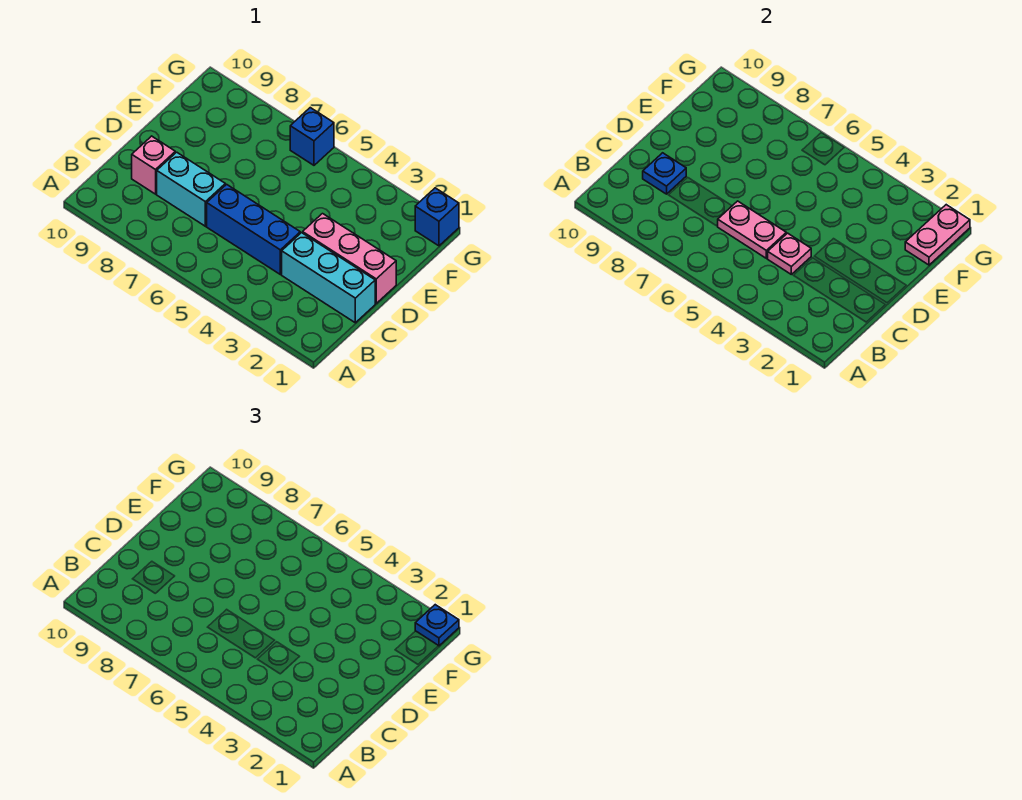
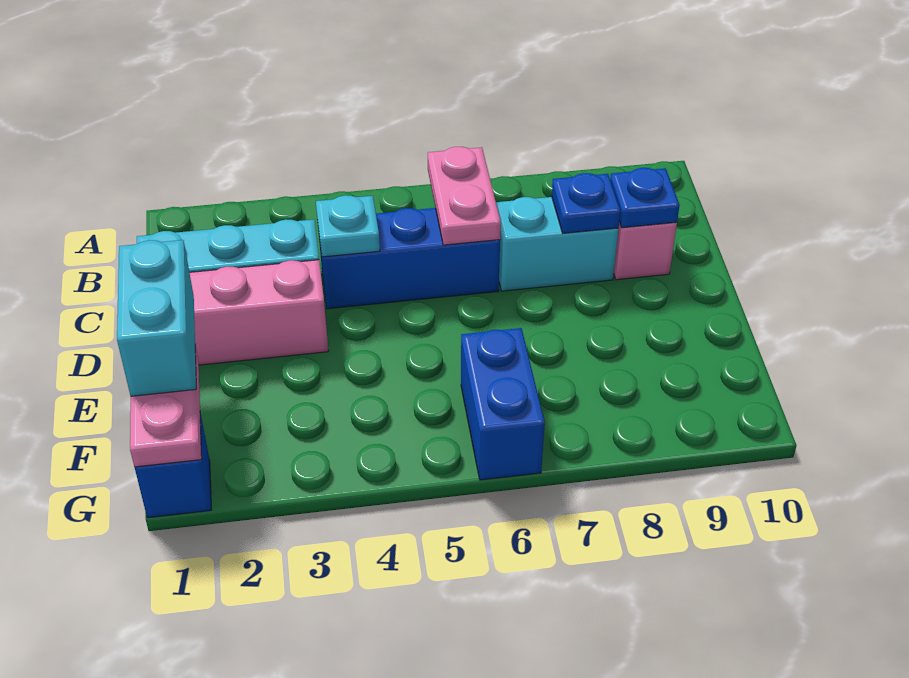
pink 1x1 plate [768,233,811,274] -> cyan 1x1 plate [316,195,380,257]
pink 1x2 plate [718,201,786,258] -> pink 1x2 plate turned to [428,147,501,245]
none -> cyan 1x2 brick [117,240,196,396]
blue 1x1 plate [415,605,459,646] -> blue 1x1 plate moved to [552,173,620,233]
blue 1x1 brick [290,108,334,165] -> blue 1x2 brick [461,328,545,480]

